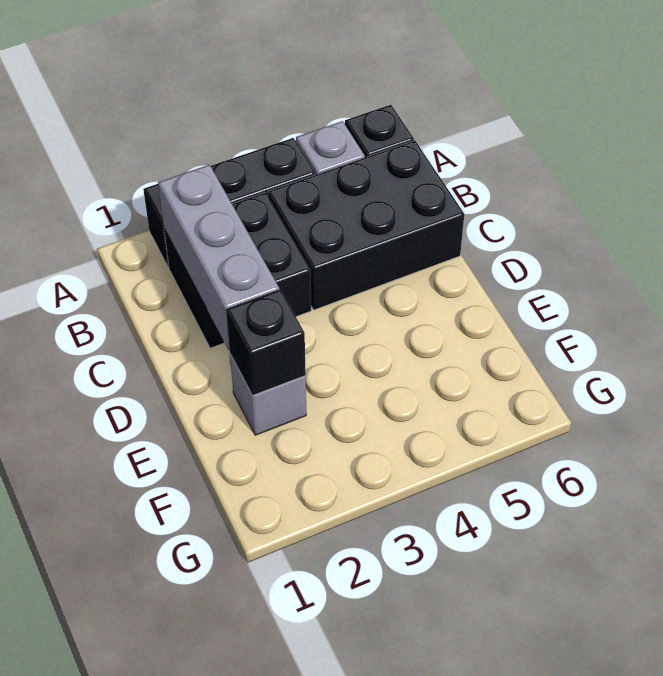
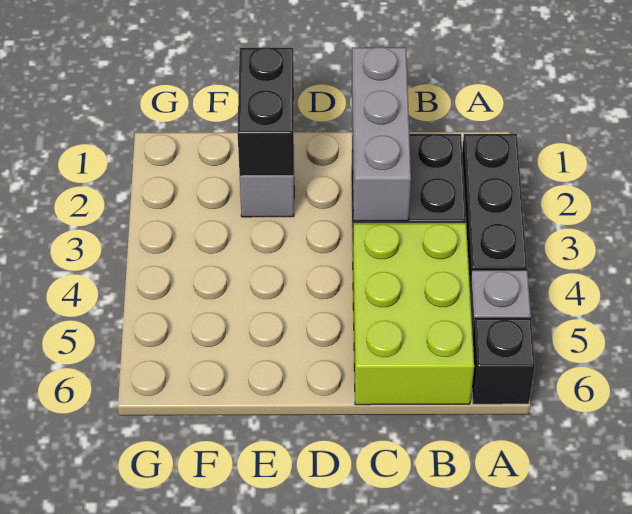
grey 1x3 brick [158,165,279,350] -> grey 1x3 brick turned to [351,47,411,221]
black 2x3 brick [268,140,464,310] -> lime 2x3 brick [353,223,474,405]
black 1x1 brick [226,290,306,395] -> black 1x2 brick [237,47,294,176]

